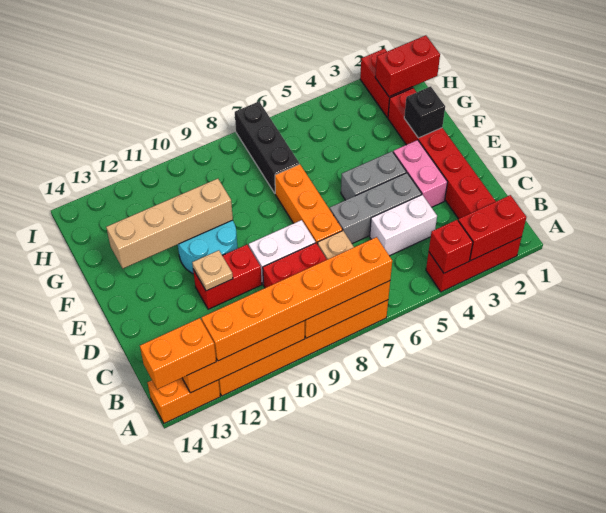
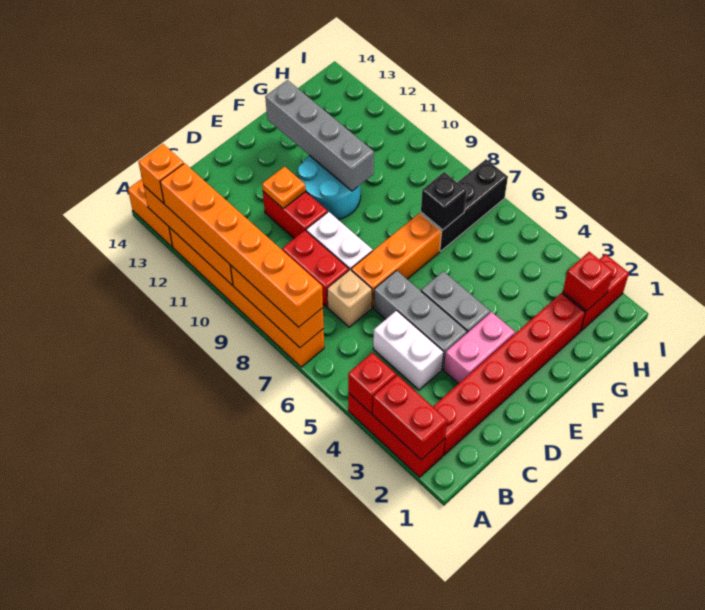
orange 1x2 brick [140,318,216,389] -> orange 1x1 brick [138,144,184,203]
tan 1x1 plate [192,250,233,291] -> orange 1x1 plate [262,167,306,208]
black 1x1 brick [404,86,445,138] -> black 1x1 brick moved to [421,172,467,230]
tan 1x4 brick [106,179,233,268] -> grey 1x4 brick [265,80,374,191]
red 1x2 brick [375,35,440,97] -> red 1x1 brick [563,252,613,311]

